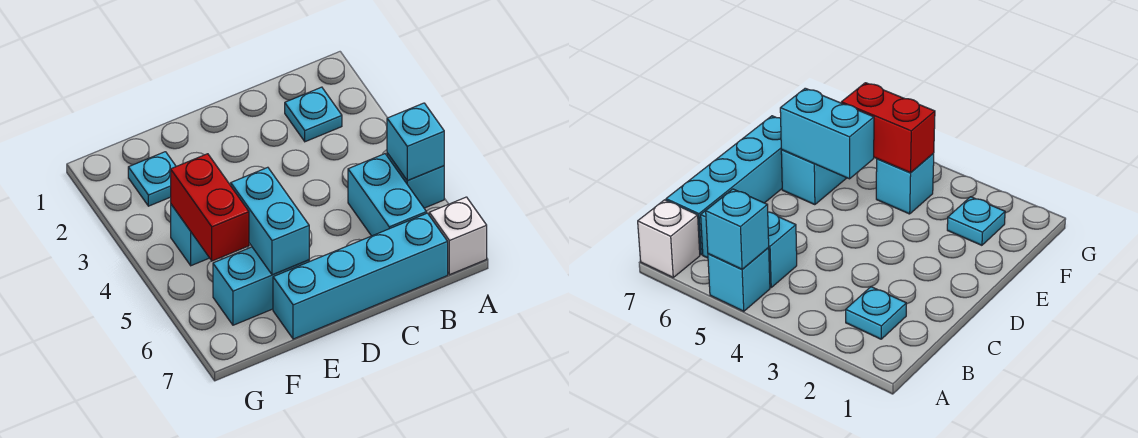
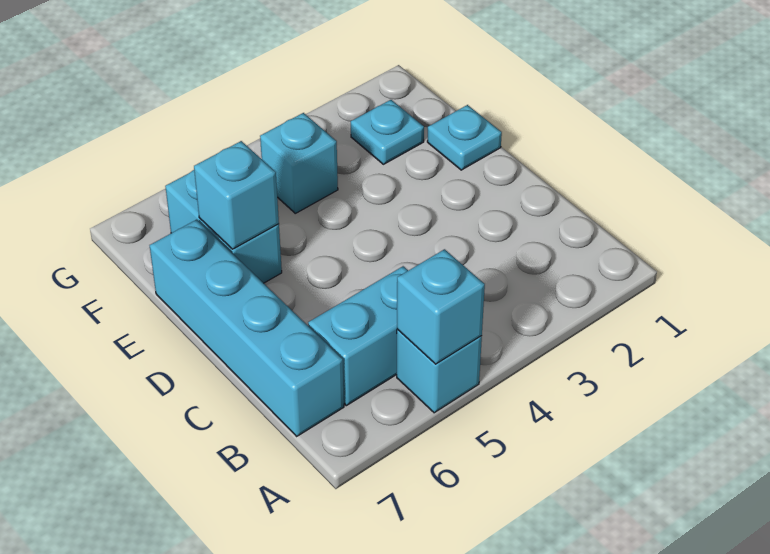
white 1x1 brick [429,197,487,275] -> none
cyan 1x1 plate [285,87,342,142] -> cyan 1x1 plate moved to [427,105,502,170]
cyan 1x2 brick [231,167,309,275] -> cyan 1x1 brick [194,141,279,249]
red 1x2 brick [171,154,249,261] -> none

